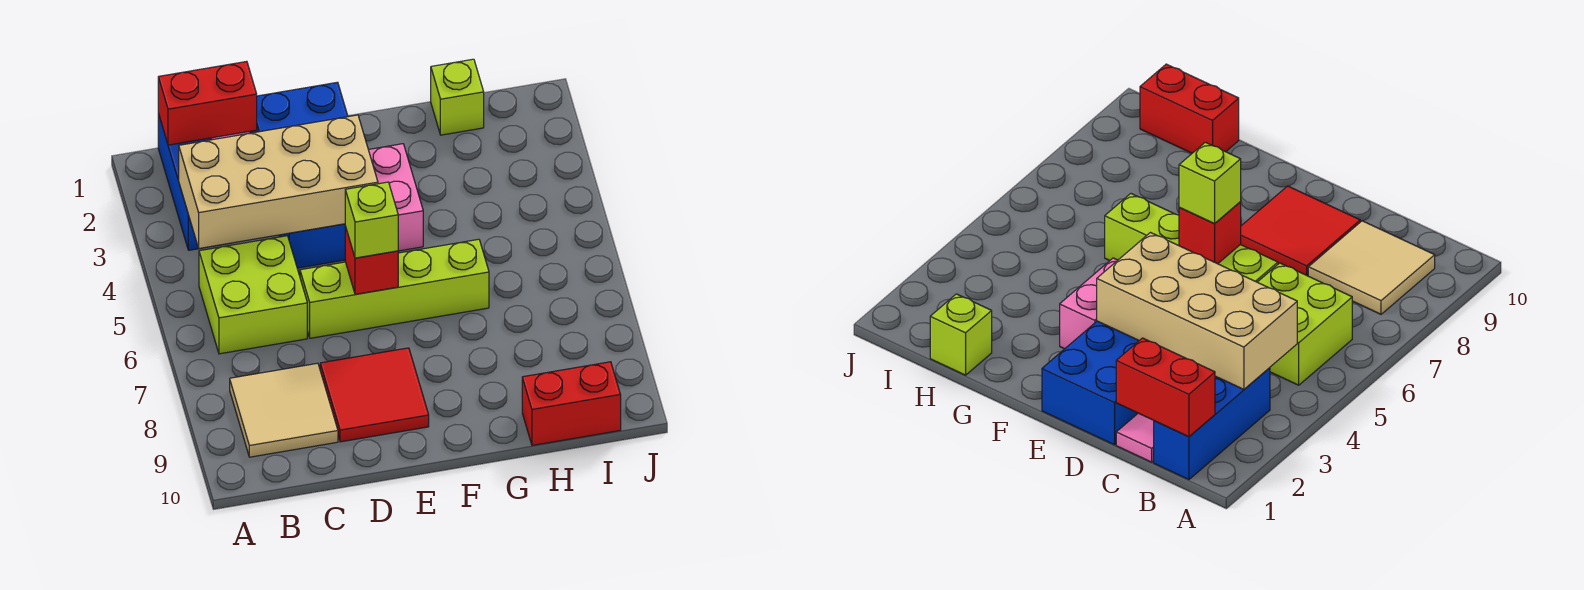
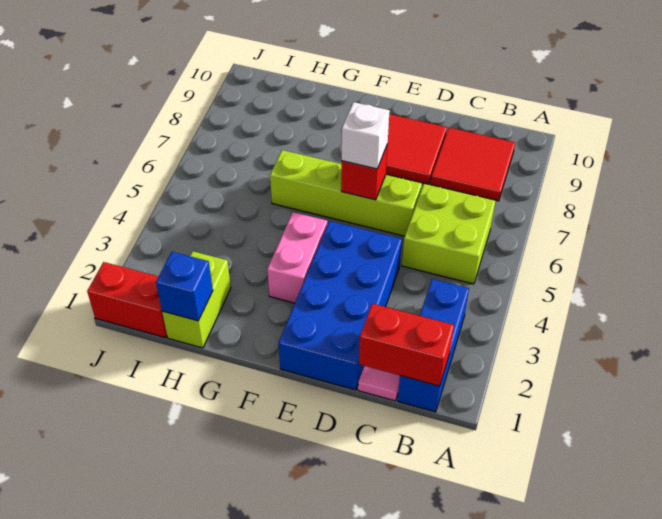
tan 2x4 brick [179,115,378,249] -> none
tan 2x2 tile [230,363,338,457] -> red 2x2 tile [431,128,515,201]
lime 1x1 brick [345,182,398,258] -> white 1x1 brick [342,102,390,169]
lime 1x1 brick [431,59,484,135] -> lime 1x2 brick [162,251,231,348]
none -> blue 1x1 brick [156,252,213,321]
red 1x2 brick [522,362,621,445] -> red 1x2 brick moved to [87,262,167,338]

